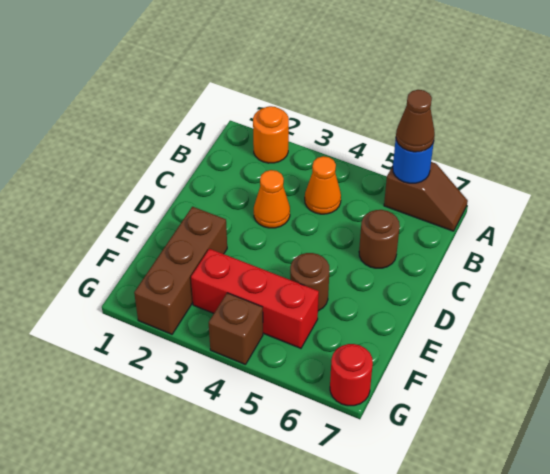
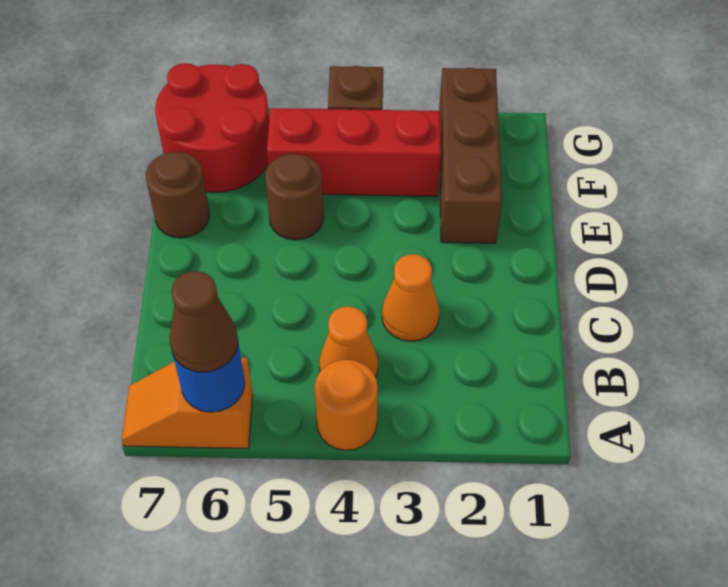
orange 1x1 round brick [253,106,289,163] -> orange 1x1 round brick moved to [314,360,378,450]
brown 1x2 slope [384,162,468,231] -> orange 1x2 slope [122,358,253,449]
brown 1x1 round brick [359,210,400,268] -> brown 1x1 round brick moved to [146,152,210,238]
red 1x1 round brick [330,344,373,406] -> red 2x2 round brick [155,63,269,193]

